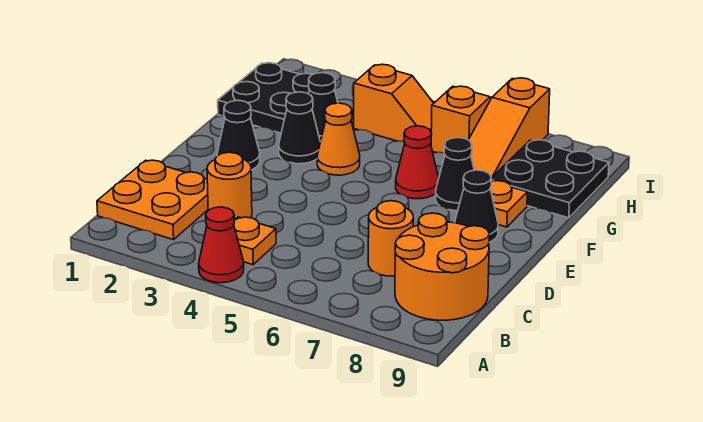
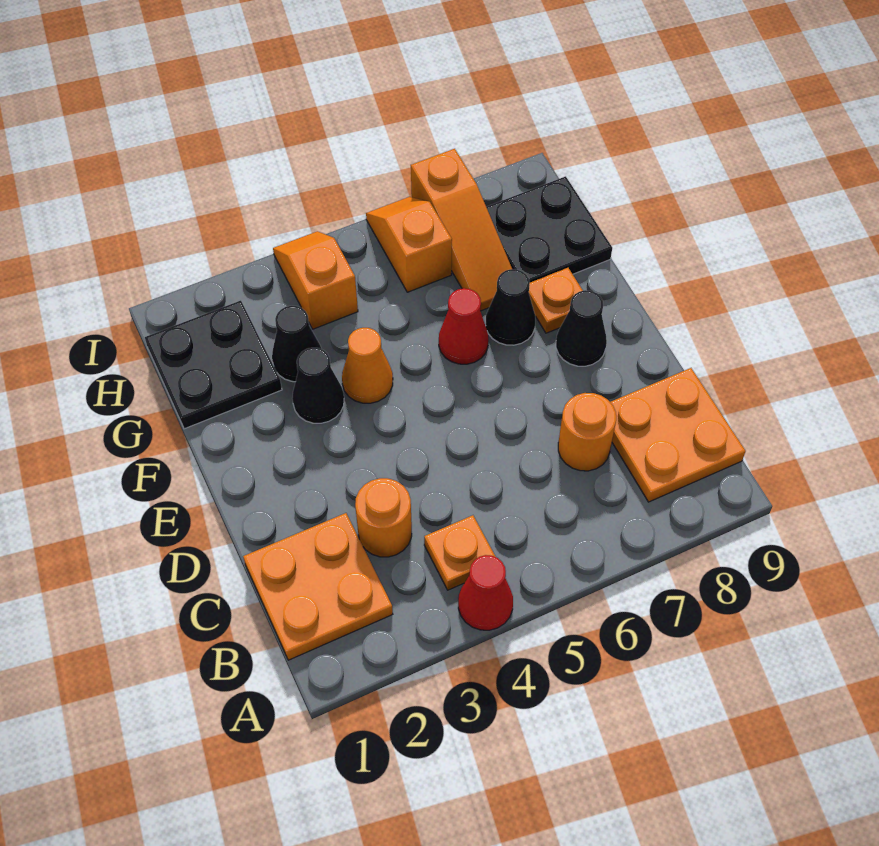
orange 2x2 round brick [395,213,489,320] -> orange 2x2 plate [610,368,746,502]
black 1x1 cone [217,100,260,170] -> none
orange 1x2 slope [354,64,434,142] -> orange 1x2 slope turned to [273,231,358,329]

